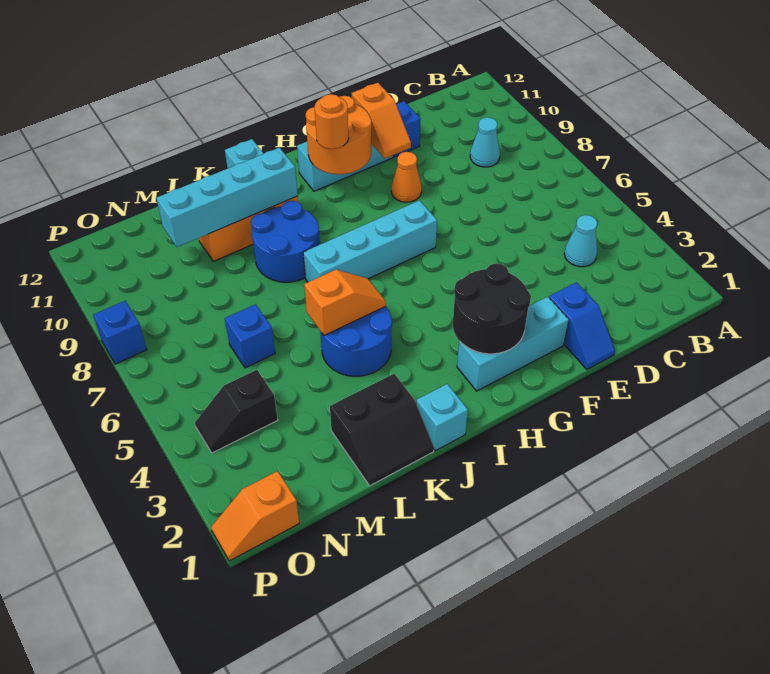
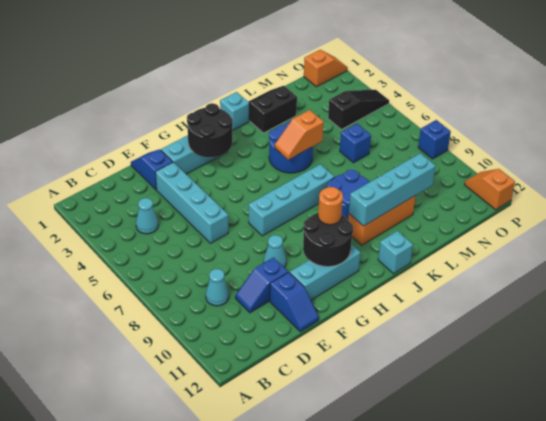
none -> blue 1x2 slope [235,258,288,313]
none -> cyan 1x4 brick [155,162,228,243]
orange 1x1 cone [391,152,422,202] -> cyan 1x1 cone [264,235,286,268]
orange 1x2 slope [351,83,411,159] -> orange 1x2 slope moved to [464,169,515,210]
orange 2x2 round brick [306,96,372,174] -> black 2x2 round brick [303,213,353,267]
black 1x2 slope [195,370,278,453] -> black 1x3 slope [328,90,389,129]

